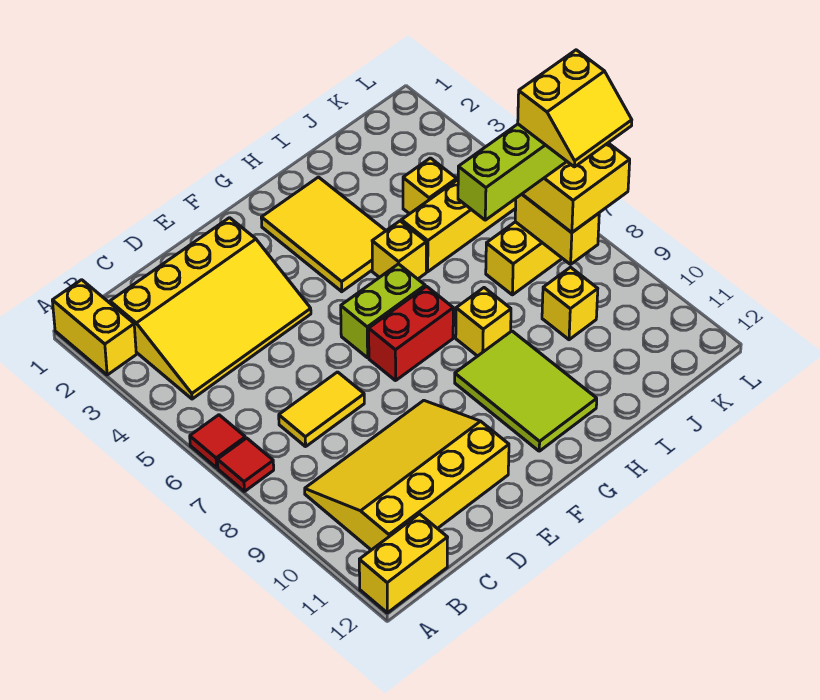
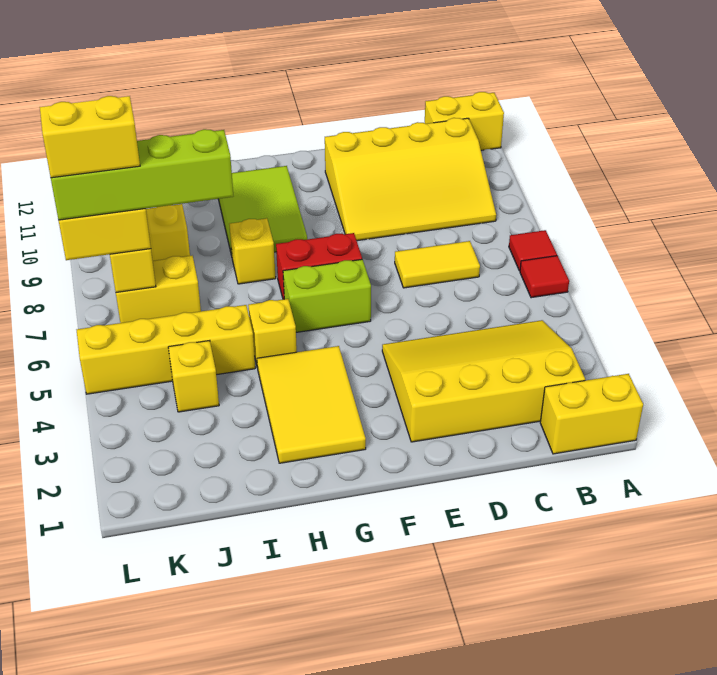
yellow 1x2 brick [52,280,136,375] -> yellow 1x2 brick turned to [540,374,643,454]

